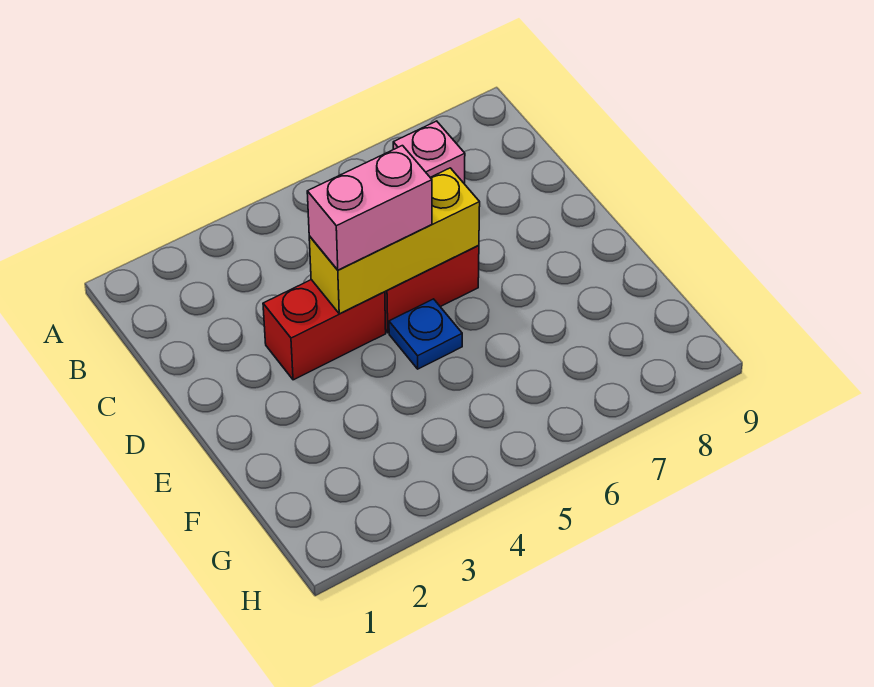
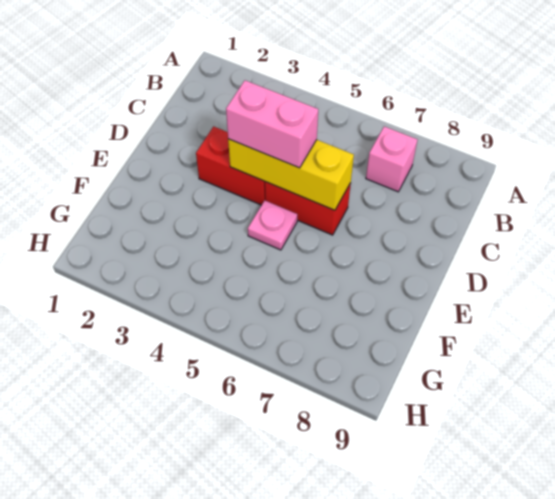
blue 1x1 plate [389,299,462,369] -> pink 1x1 plate [248,201,297,250]

